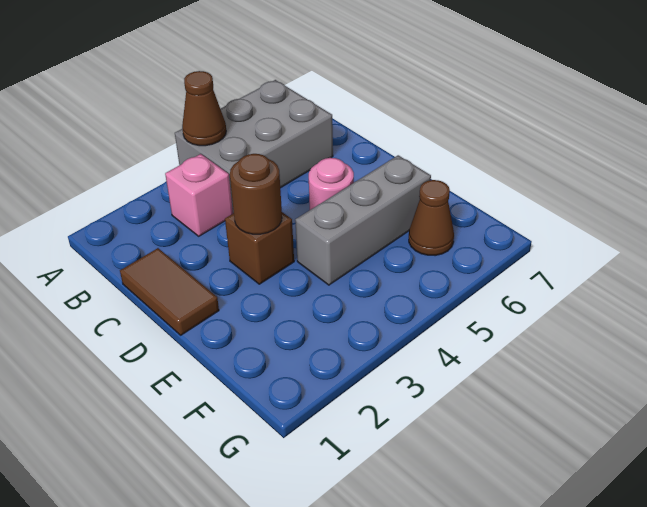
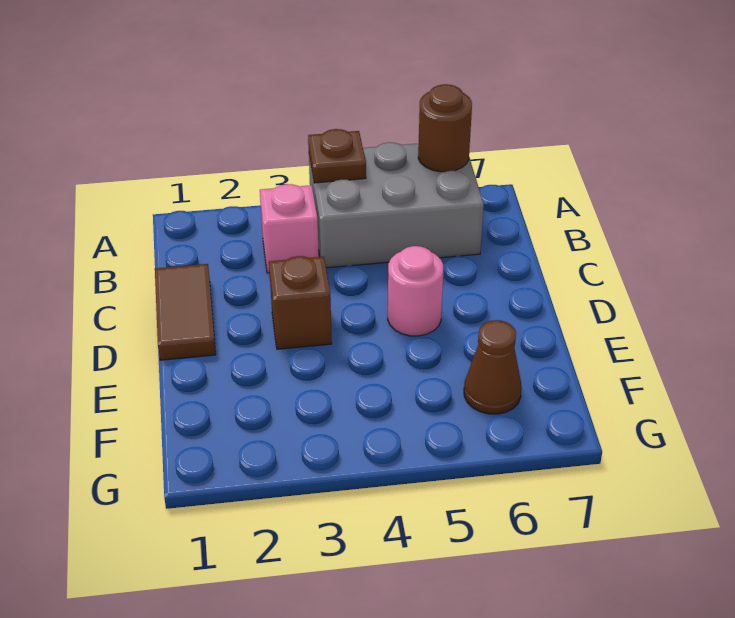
brown 1x1 cone [182,71,226,146] -> brown 1x1 plate [308,129,366,183]
brown 1x1 round brick [230,154,282,234] -> brown 1x1 round brick moved to [418,84,472,172]
grey 1x3 brick [295,155,431,285] -> none

